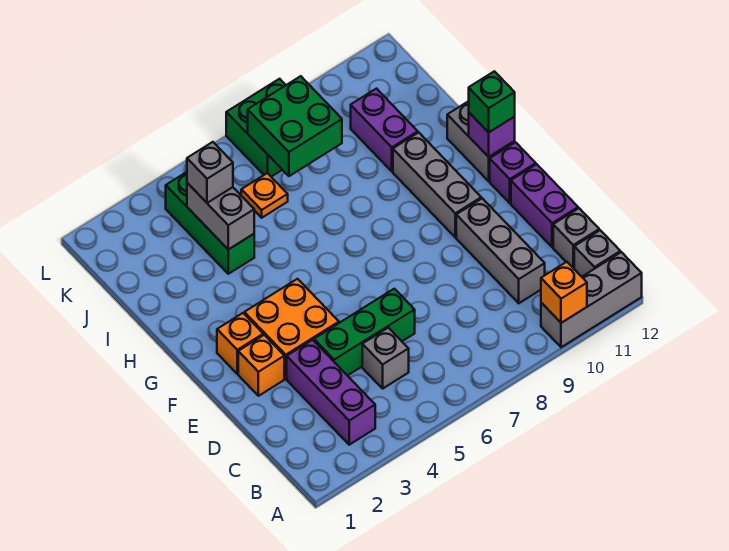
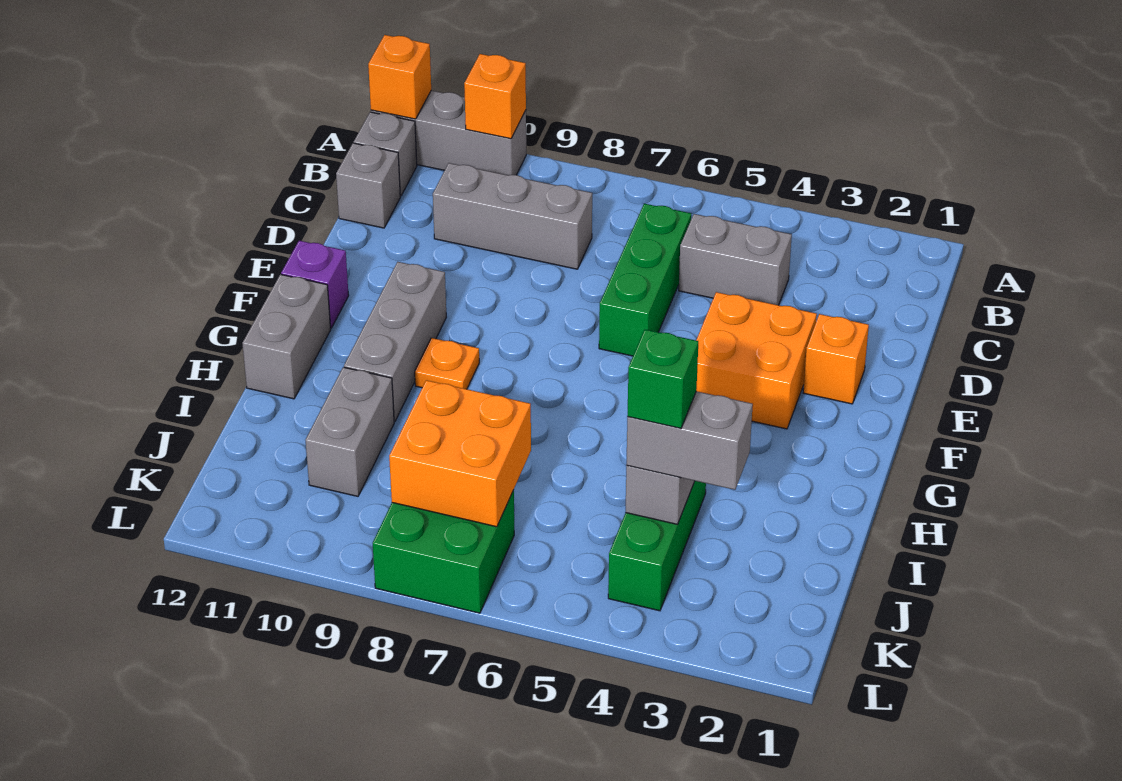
purple 1x3 brick [287,340,375,445] -> none
grey 1x1 brick [362,328,409,388] -> grey 1x2 brick [679,214,792,305]
grey 1x3 brick [456,198,545,303] -> grey 1x3 brick turned to [433,163,592,269]
green 1x3 brick [314,289,415,376] -> green 1x3 brick turned to [599,204,691,356]
purple 1x2 brick [511,164,578,247] -> none
orange 1x1 brick [217,313,263,374] -> orange 1x1 brick moved to [368,35,431,119]
purple 1x1 brick [469,113,515,157] -> none
green 1x1 brick [469,71,515,132] -> green 1x1 brick moved to [627,330,698,428]
purple 1x2 brick [351,89,418,171] -> grey 1x2 brick [306,367,394,496]
grey 1x1 brick [187,142,233,203] -> grey 1x2 brick [626,391,753,490]
orange 1x1 plate [241,173,288,218] -> orange 1x1 plate moved to [415,338,479,389]
green 2x2 brick [248,76,342,176] -> orange 2x2 brick [389,380,531,527]

